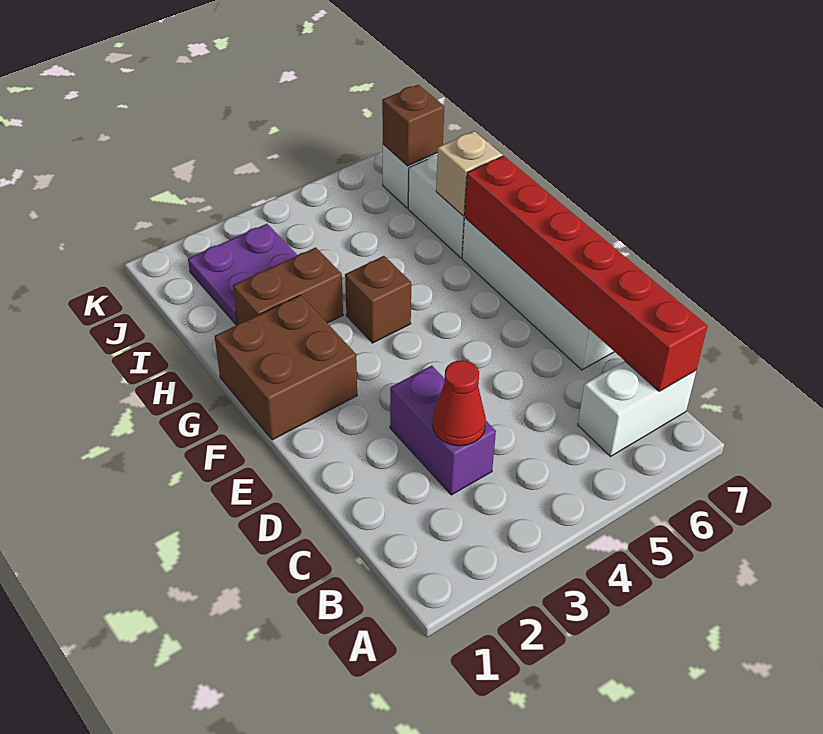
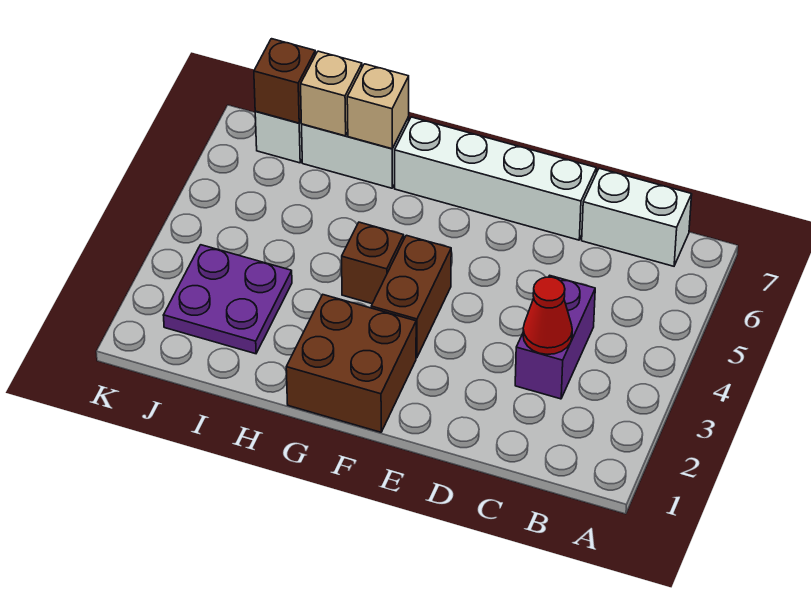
white 1x2 brick [578,361,696,456] -> white 1x2 brick turned to [582,168,692,266]
red 1x6 brick [465,156,708,391] -> none
purple 1x2 brick [390,366,496,495] -> purple 1x2 brick turned to [515,276,595,399]
brown 1x2 brick [233,247,343,324] -> brown 1x2 brick moved to [371,235,451,358]
none -> tan 1x1 brick [301,51,362,136]

